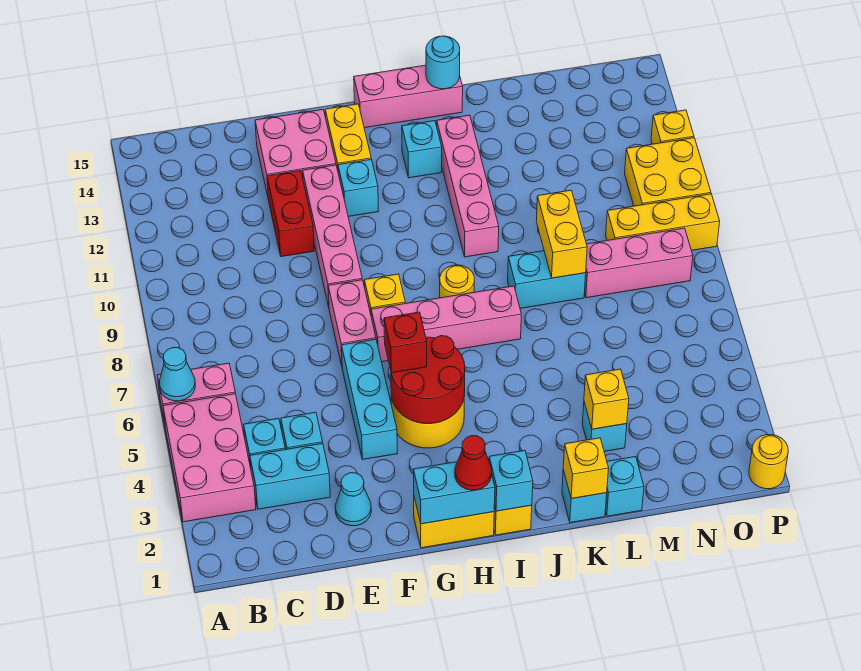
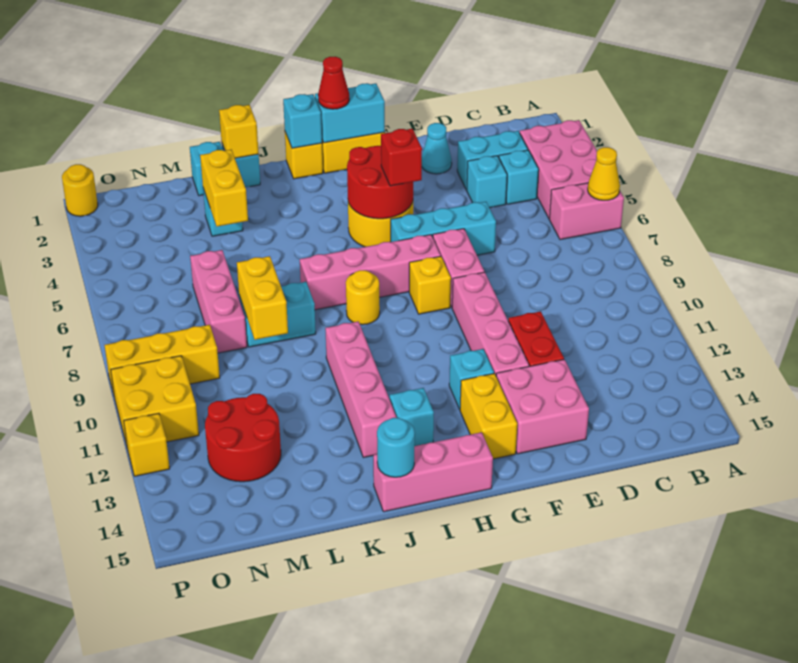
cyan 1x1 cone [160,347,195,401] -> yellow 1x1 cone [588,147,620,200]
cyan 1x3 brick [342,339,397,459] -> cyan 1x3 brick turned to [391,202,496,255]
yellow 1x1 brick [584,369,629,429] -> yellow 1x2 brick [200,150,248,226]
pink 1x3 brick [585,228,693,298] -> pink 1x3 brick turned to [190,250,247,353]
none -> red 2x2 round brick [205,394,281,482]

